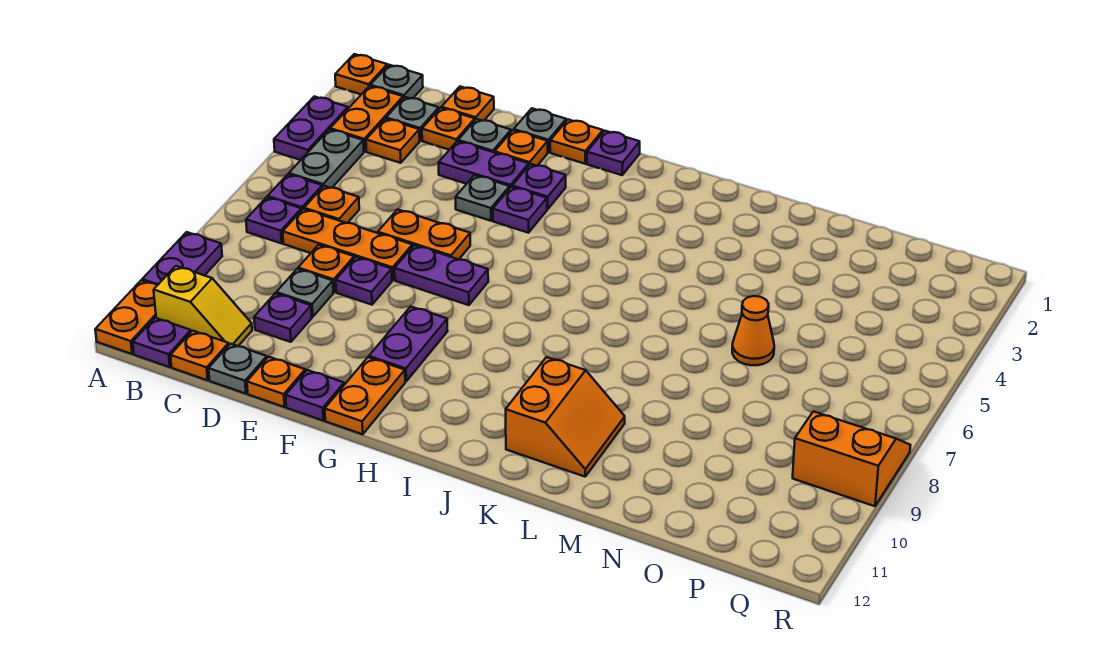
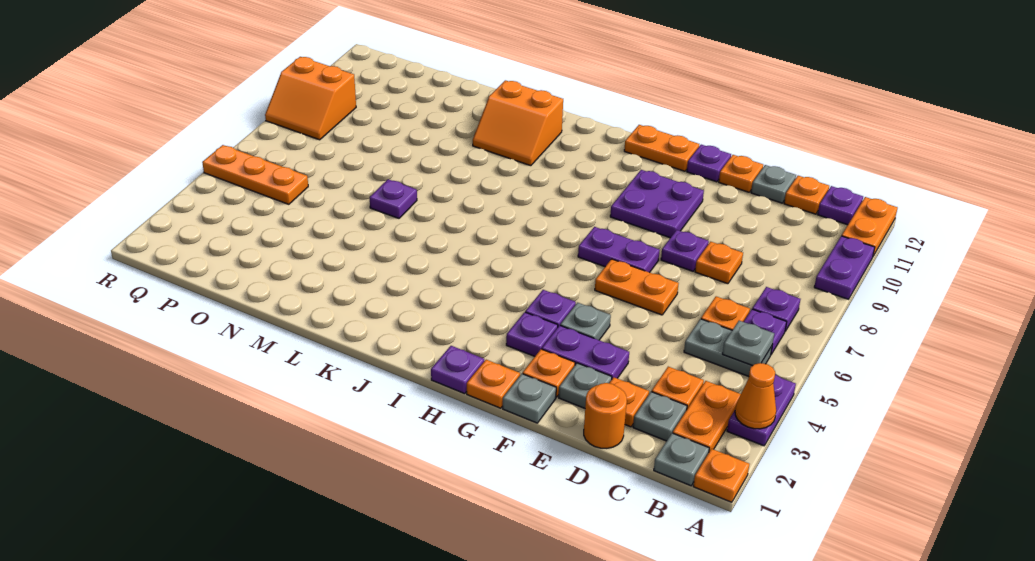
grey 1x2 plate [289,129,364,188] -> grey 1x2 plate turned to [684,319,772,376]
yellow 1x2 slope [154,266,252,346] -> none
orange 1x3 plate [283,209,412,280] -> orange 1x3 plate moved to [202,145,308,204]
orange 1x1 plate [441,87,494,121] -> orange 1x1 round brick [584,383,627,448]
grey 1x1 plate [276,269,333,317] -> grey 1x1 plate moved to [723,321,774,366]
purple 1x1 plate [254,293,312,342] -> purple 1x1 plate moved to [370,179,417,218]
purple 1x2 plate [369,307,448,381] -> purple 2x2 plate [610,170,704,238]
orange 1x2 plate [325,357,405,434] -> orange 1x2 plate turned to [624,125,699,171]
orange 2x2 slope [506,357,625,477] -> orange 2x2 slope turned to [473,80,563,166]
orange 1x1 cone [732,296,774,365] -> orange 1x1 cone moved to [735,363,776,429]

